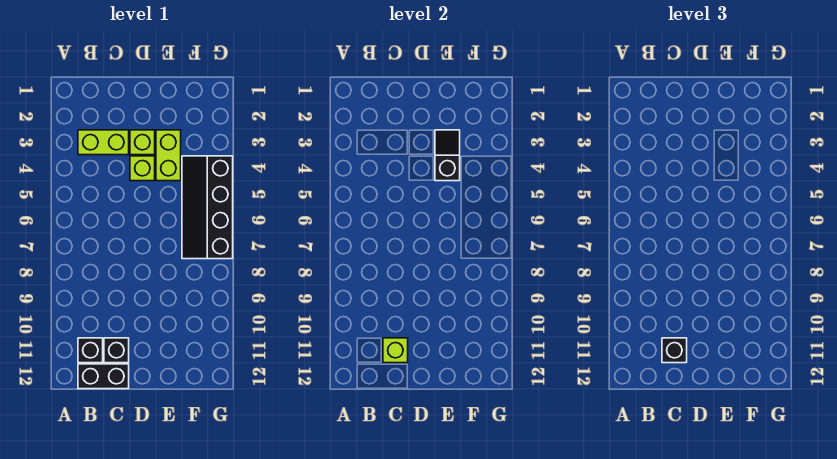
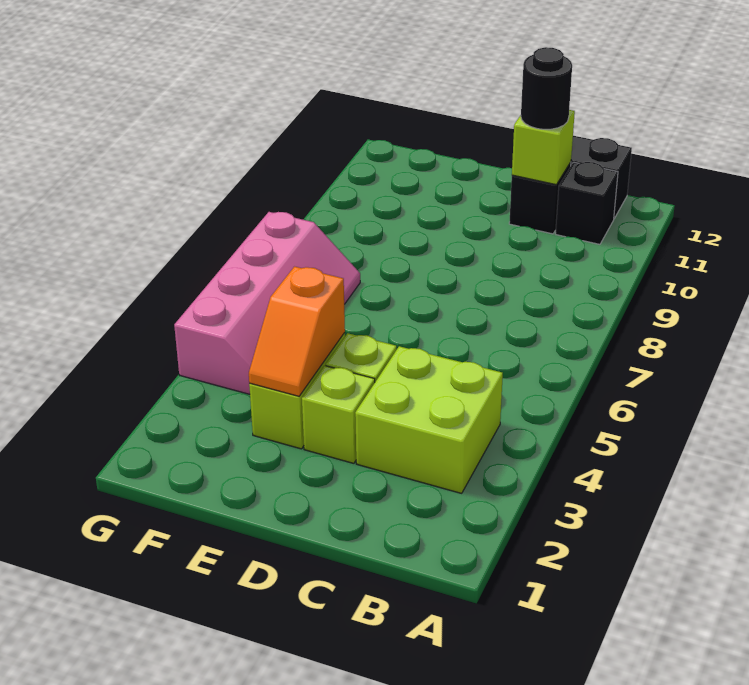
lime 1x2 brick [78,130,129,155] -> lime 2x2 brick [355,346,503,493]
black 1x1 brick [662,338,687,363] -> black 1x1 round brick [521,47,572,129]
black 1x2 slope [435,130,460,181] -> orange 1x2 slope [249,267,345,396]
black 2x4 slope [182,156,233,259] -> pink 2x4 slope [174,212,360,394]

